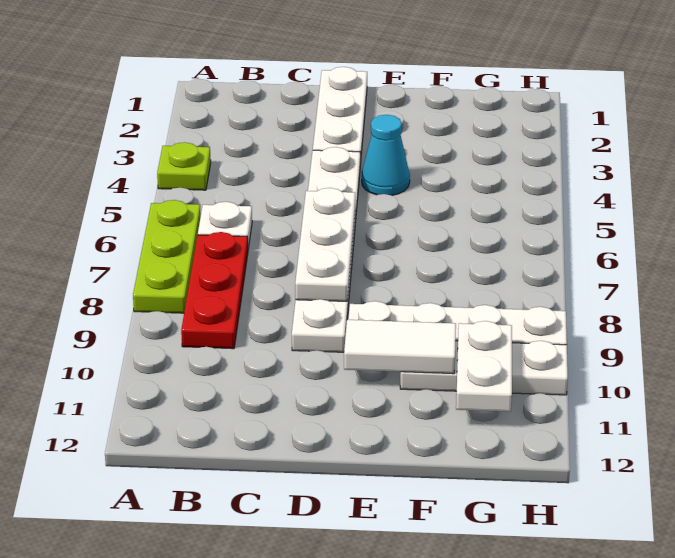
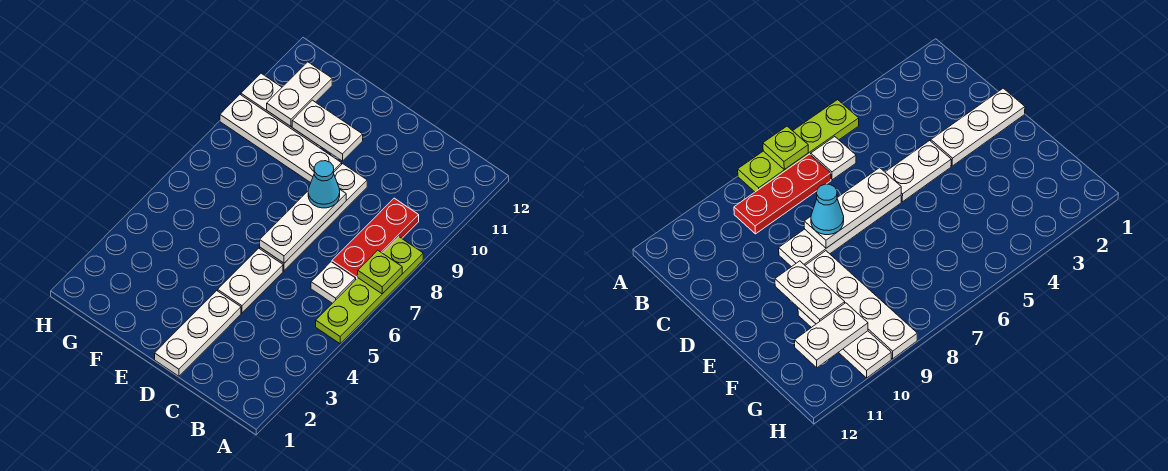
lime 1x1 plate [157,142,211,190] -> lime 1x1 plate moved to [358,250,402,294]
lime 1x3 plate [133,200,201,313] -> lime 1x4 plate [316,237,423,344]
cyan 1x1 cone [362,115,410,195] -> cyan 1x1 cone moved to [308,161,340,208]
white 1x2 tile [344,320,456,374] -> white 1x2 plate [292,100,363,161]

